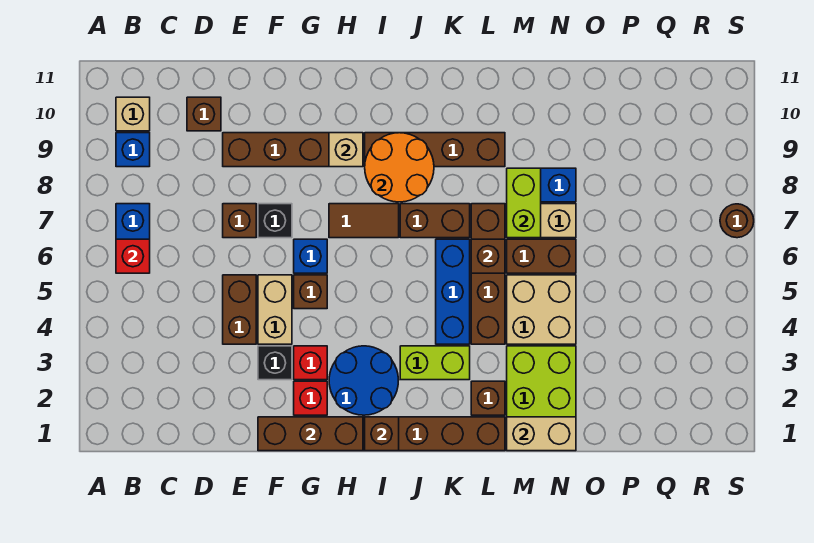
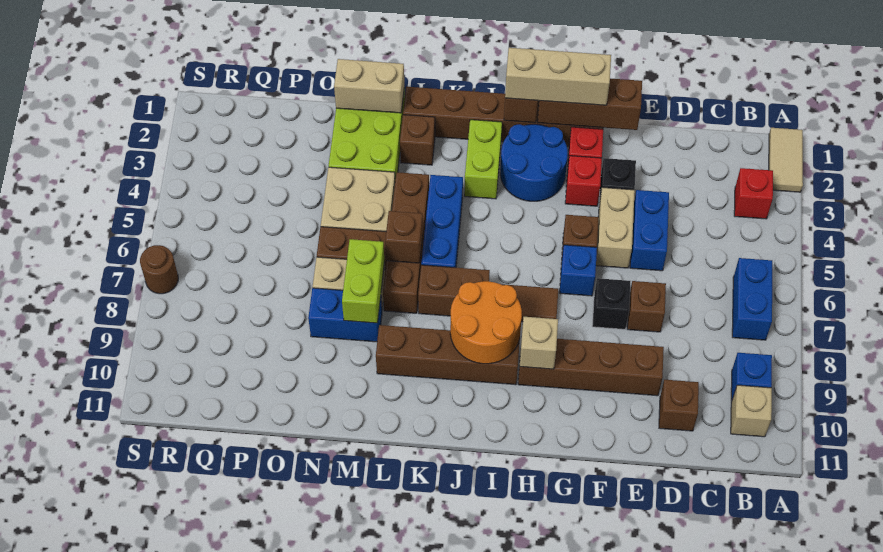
none -> tan 1x2 tile [769,128,803,192]
red 1x1 brick [116,239,150,273] -> red 1x1 brick moved to [734,168,773,219]
brown 1x2 brick [223,275,256,344] -> blue 1x2 brick [630,190,669,271]
none -> tan 1x3 brick [505,48,611,105]
lime 1x2 brick [400,346,470,380] -> lime 1x2 brick turned to [464,120,502,199]

